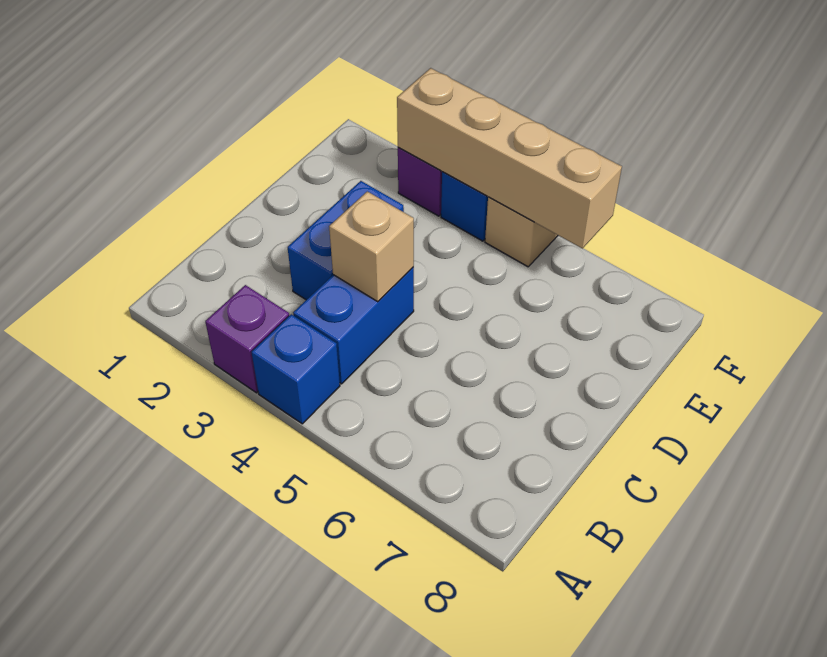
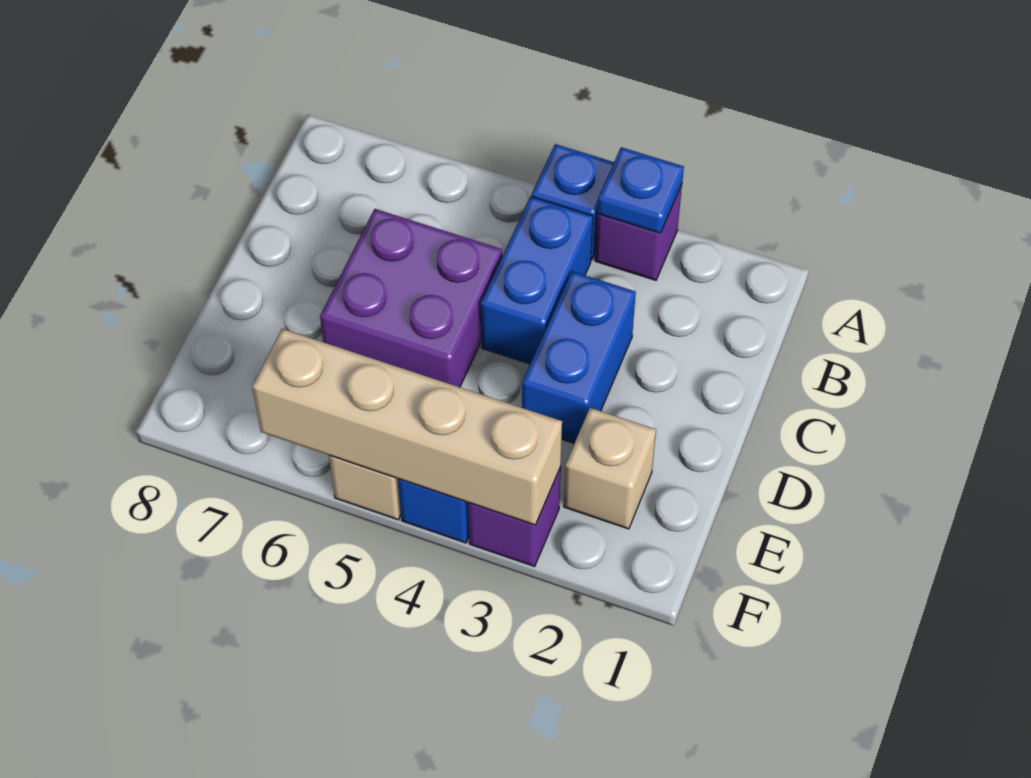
none -> blue 1x1 plate [597,147,684,233]
tan 1x1 brick [329,191,414,302] -> tan 1x1 brick moved to [564,408,656,529]
none -> purple 2x2 brick [320,209,502,387]

